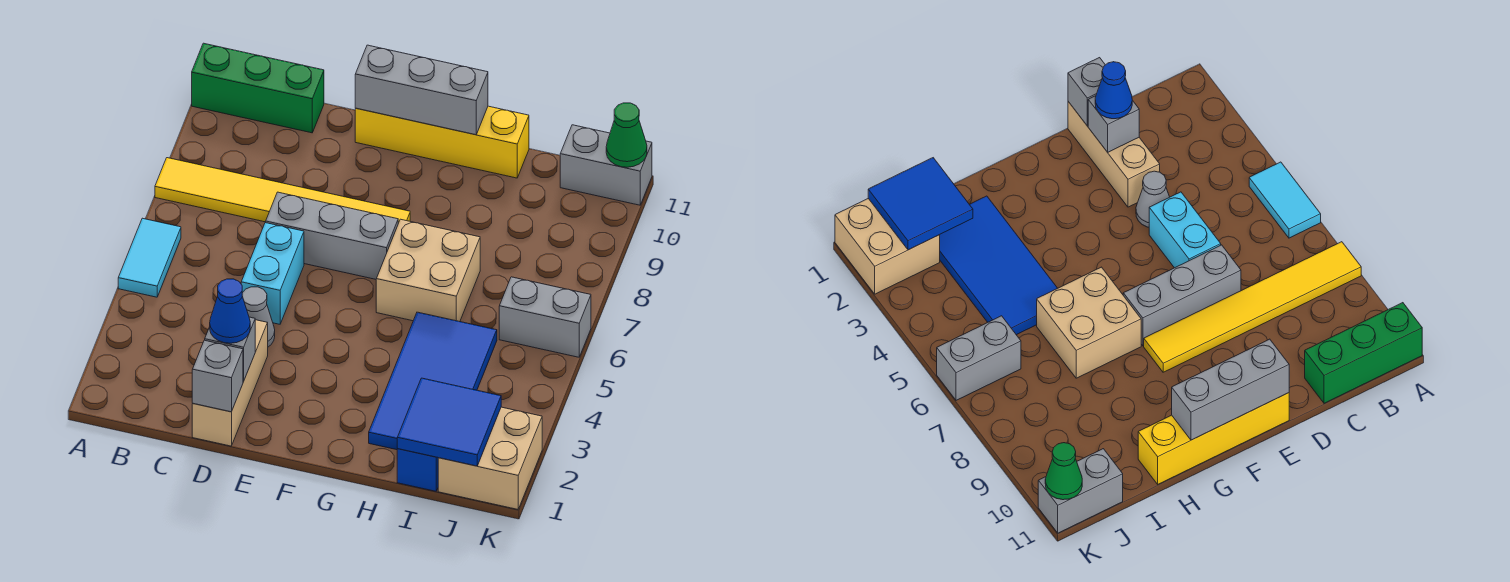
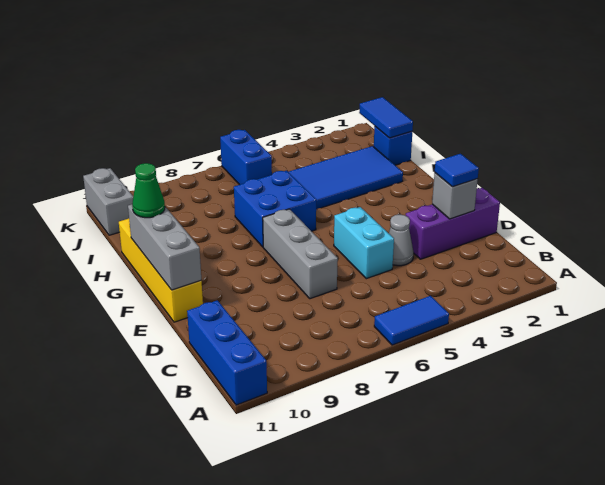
cyan 1x2 tile [118,218,181,297] -> blue 1x2 tile [374,296,449,345]
yellow 1x6 tile [155,158,410,223] -> none
green 1x3 brick [192,43,324,133] -> blue 1x3 brick [187,300,267,405]
tan 1x3 brick [192,320,268,446] -> purple 1x3 brick [406,188,500,259]
grey 1x1 brick [192,340,243,412] -> none
blue 1x1 cone [210,279,250,343] -> blue 1x1 tile [435,154,479,187]
cyan 1x2 brick [241,223,304,324] -> cyan 1x2 brick turned to [334,207,394,279]
tan 2x2 brick [376,219,480,322] -> blue 2x2 brick [234,171,316,247]
blue 2x2 tile [397,378,501,466] -> blue 1x2 tile [359,97,413,138]
tan 2x2 brick [438,407,542,509] -> none
grey 1x2 brick [499,277,591,357] -> blue 1x2 brick [220,130,272,185]
green 1x1 cone [606,103,647,167] -> green 1x1 cone moved to [132,163,165,218]

